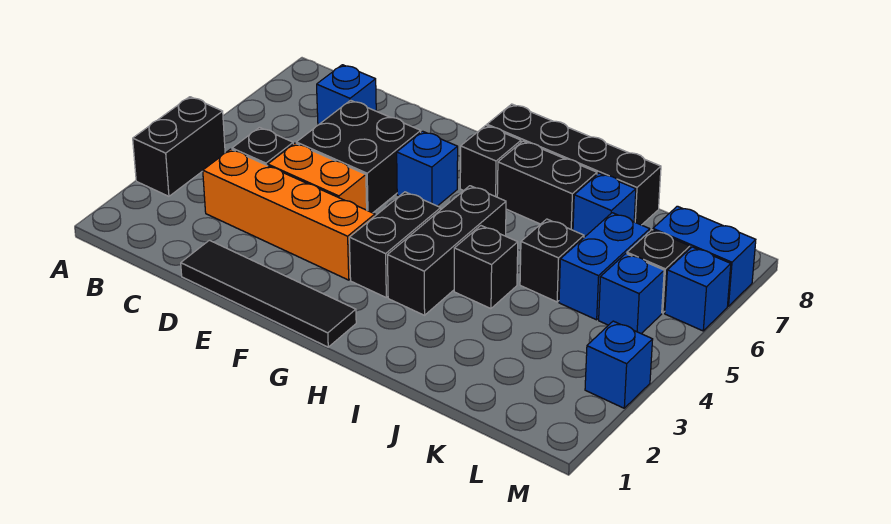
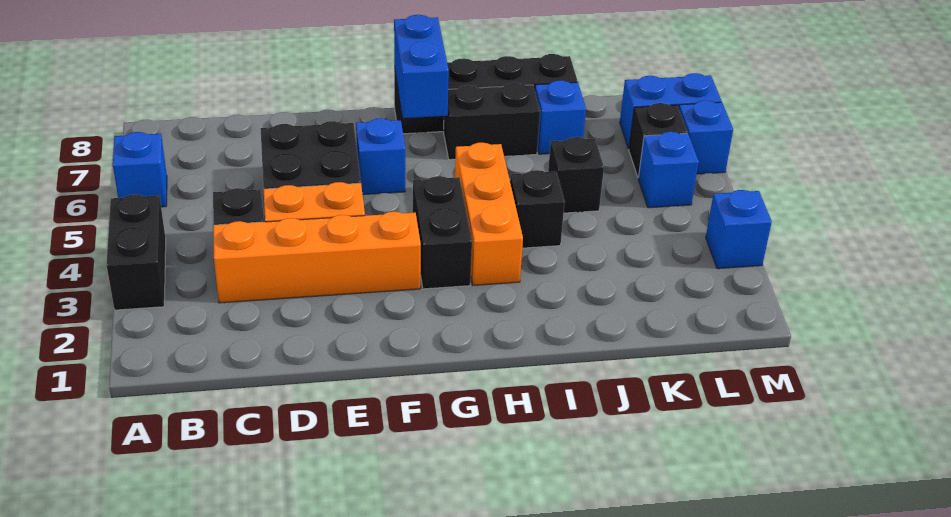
blue 1x1 brick [317,65,376,125] -> blue 1x1 brick moved to [113,132,167,207]
black 1x4 tile [181,240,356,347] -> none
black 1x1 brick [460,125,521,197] -> none
black 1x3 brick [388,186,506,315] -> orange 1x3 brick [455,143,523,285]
blue 1x2 brick [559,213,650,320] -> blue 1x2 brick moved to [394,15,449,118]

